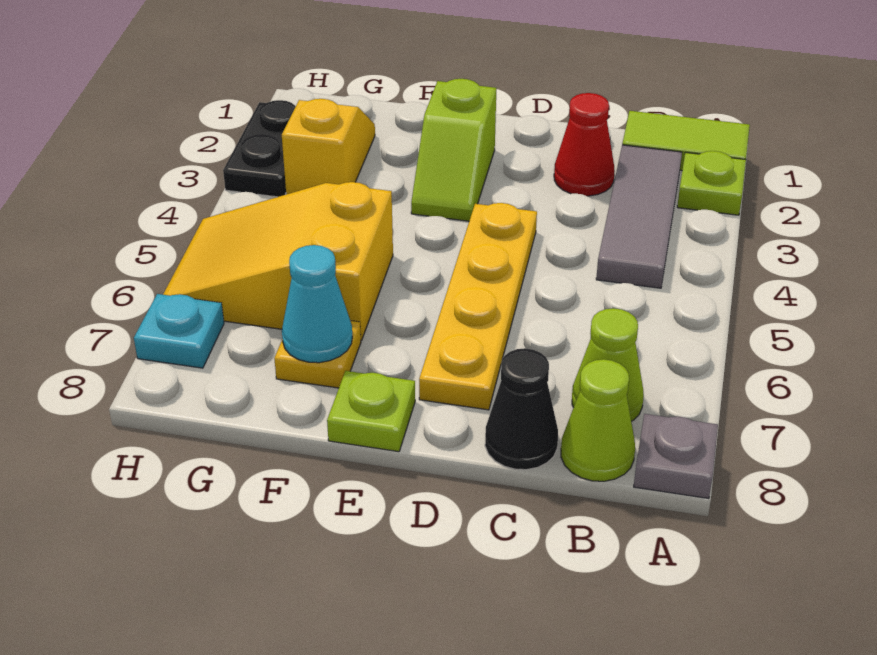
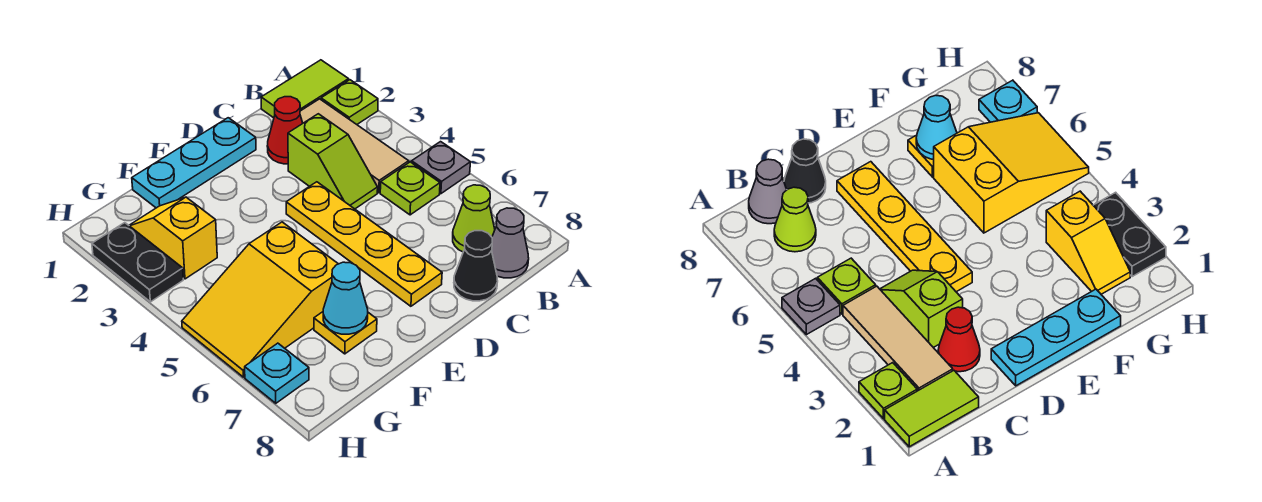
grey 1x1 plate [634,414,718,499] -> grey 1x1 plate moved to [412,142,470,194]
grey 1x3 tile [596,145,682,288] -> tan 1x3 tile [300,99,409,193]
lime 1x1 cone [561,359,635,481] -> grey 1x1 cone [492,208,529,278]
none -> cyan 1x3 plate [132,118,256,208]
lime 1x2 slope [411,79,496,221] -> lime 1x2 slope moved to [288,114,378,209]
lime 1x1 plate [327,371,415,452] -> lime 1x1 plate moved to [380,162,440,215]

